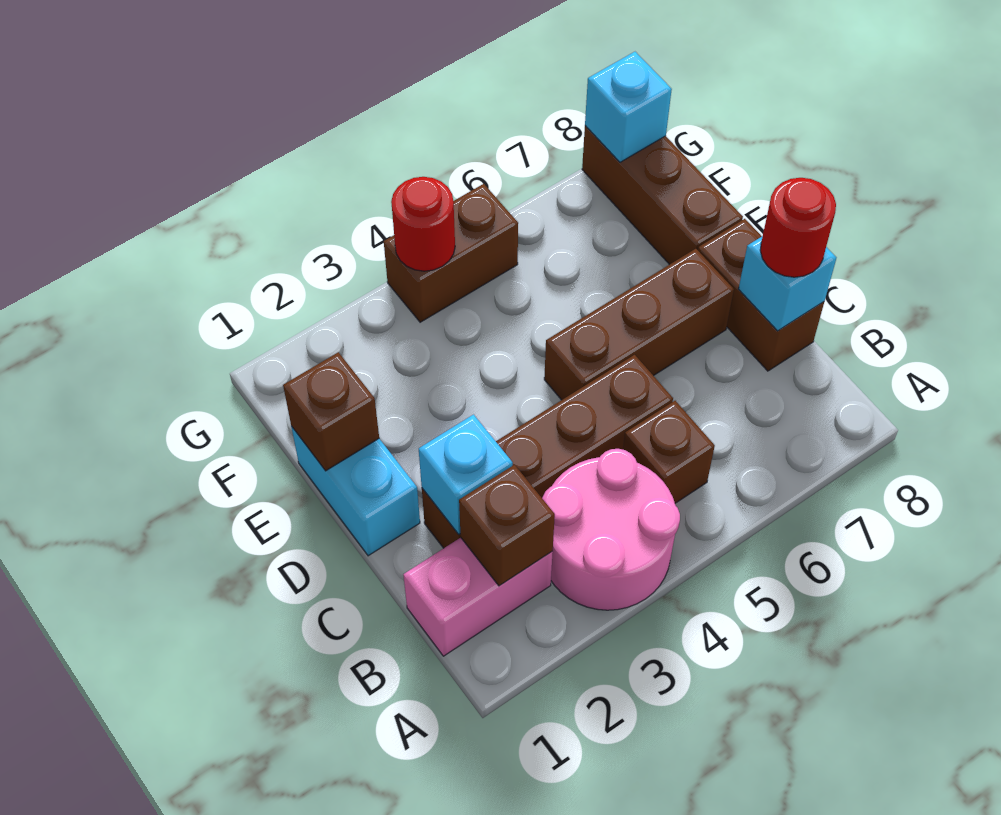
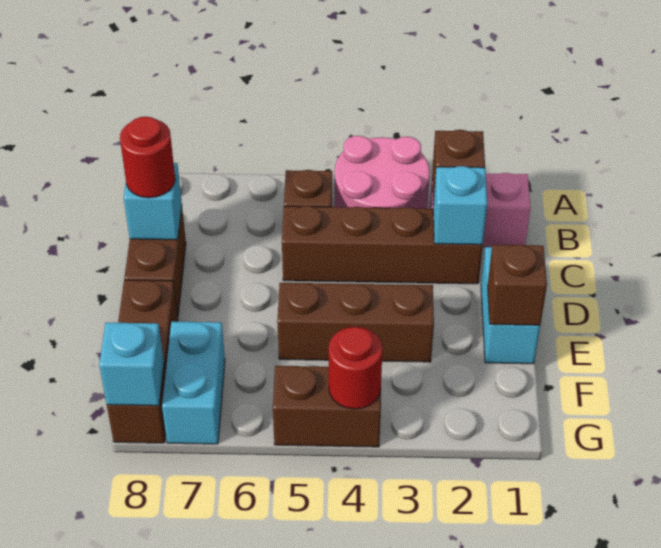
brown 1x3 brick [544,249,734,400] -> brown 1x3 brick moved to [277,283,434,362]
none -> cyan 1x2 brick [162,322,225,444]

